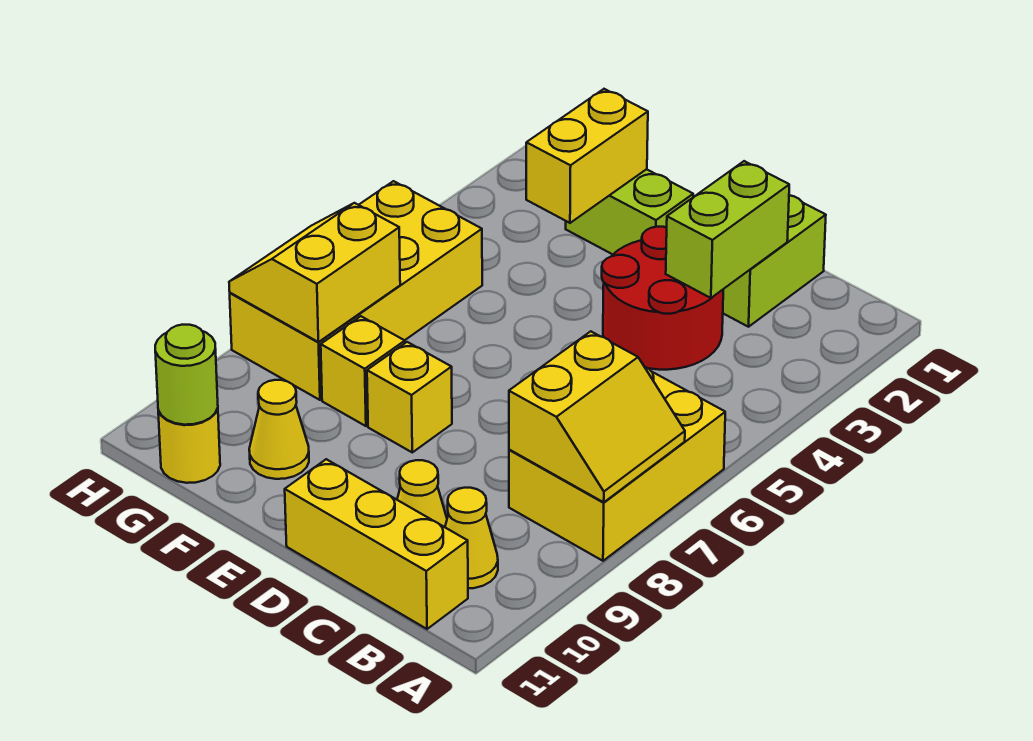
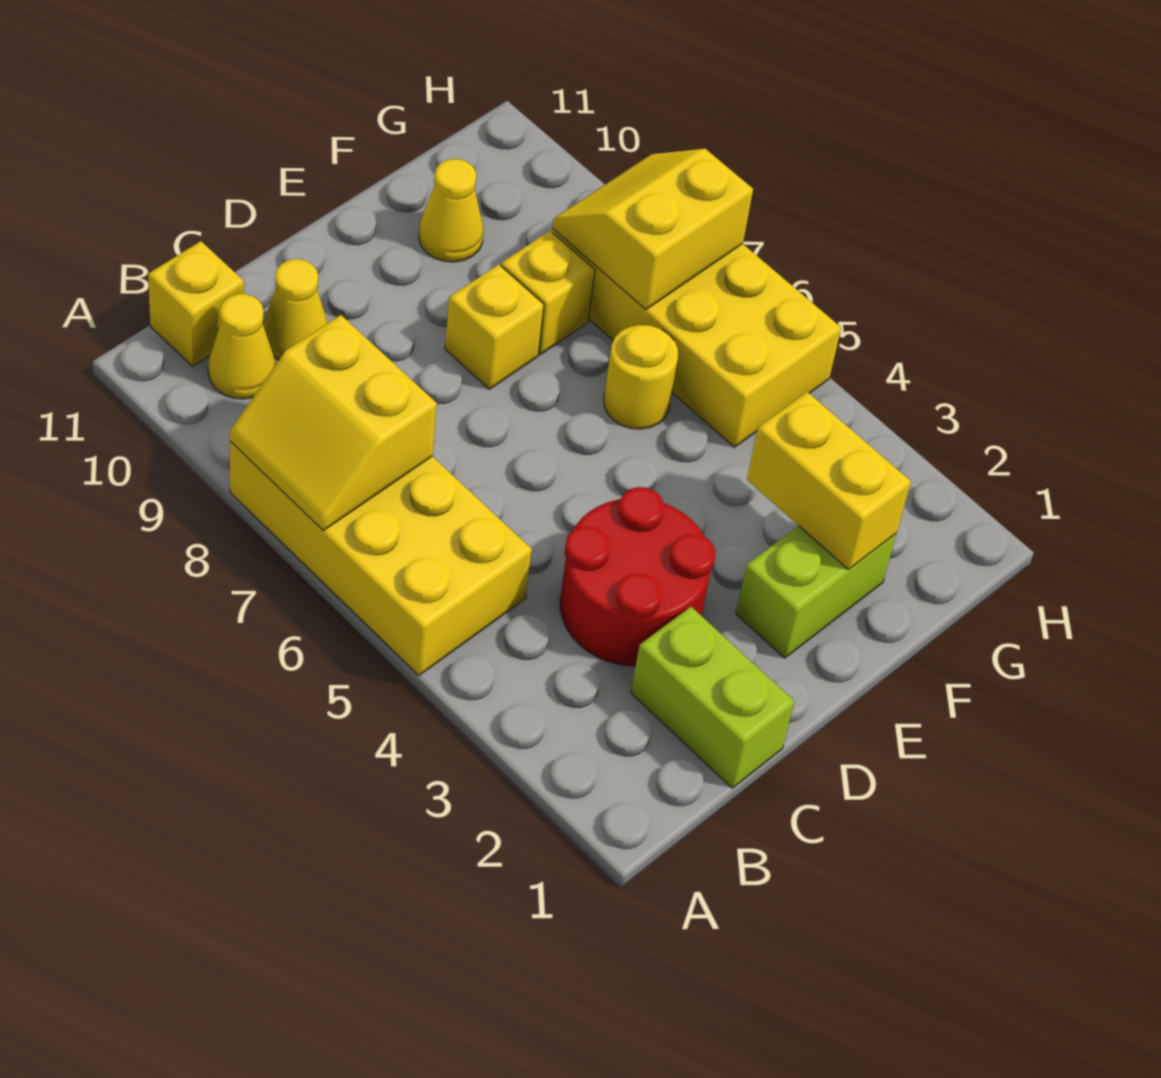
yellow 2x3 brick [509,367,725,561] -> yellow 2x4 brick [230,441,532,676]
yellow 1x3 brick [285,459,468,629] -> yellow 1x1 brick [148,241,244,367]
lime 1x2 brick [666,161,789,298] -> none
yellow 2x2 slope [229,203,400,342] -> yellow 2x2 slope turned to [553,149,753,309]
yellow 1x1 round brick [158,408,220,483] -> yellow 1x1 round brick moved to [604,325,678,429]
lime 1x1 round brick [155,325,218,425] -> none

